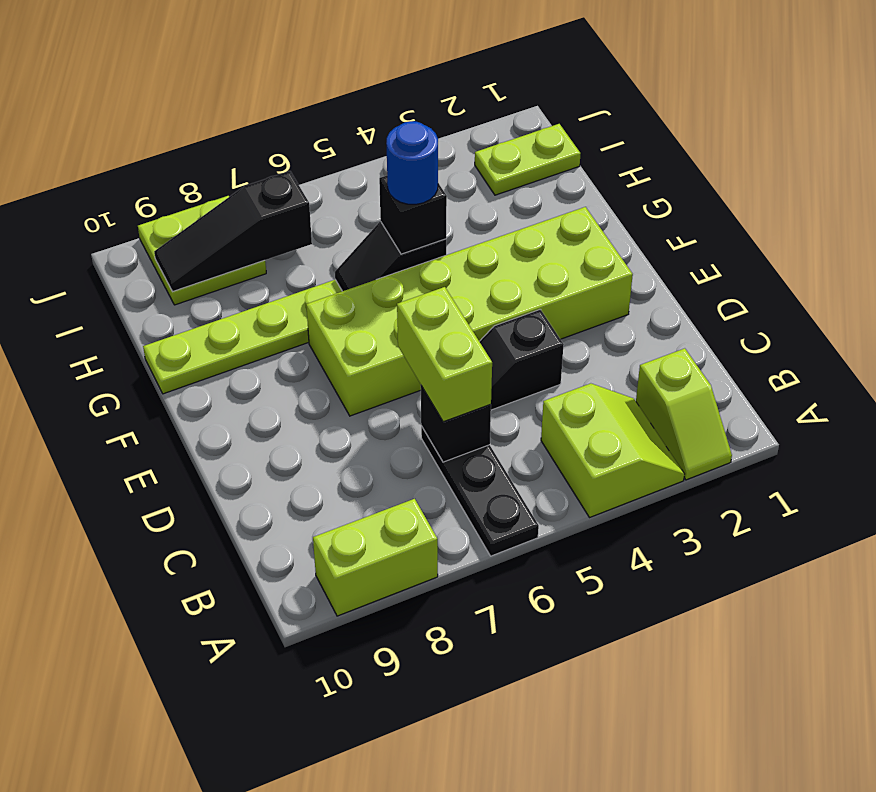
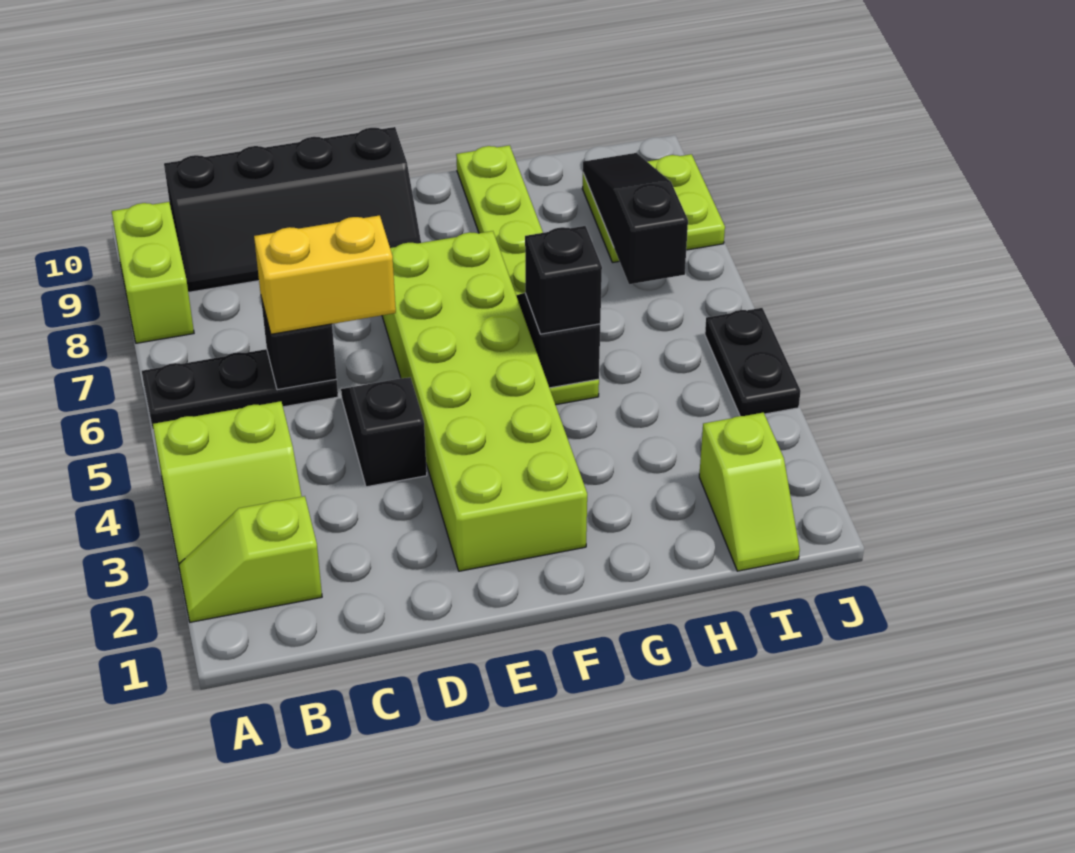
none -> black 2x4 slope [164,127,421,292]
lime 1x2 brick [397,287,492,422] -> yellow 1x2 brick [254,215,396,334]
blue 1x1 round brick [386,121,438,204] -> none
lime 1x2 plate [475,124,581,195] -> lime 1x2 slope [699,413,800,571]
none -> black 1x2 plate [705,308,801,416]

